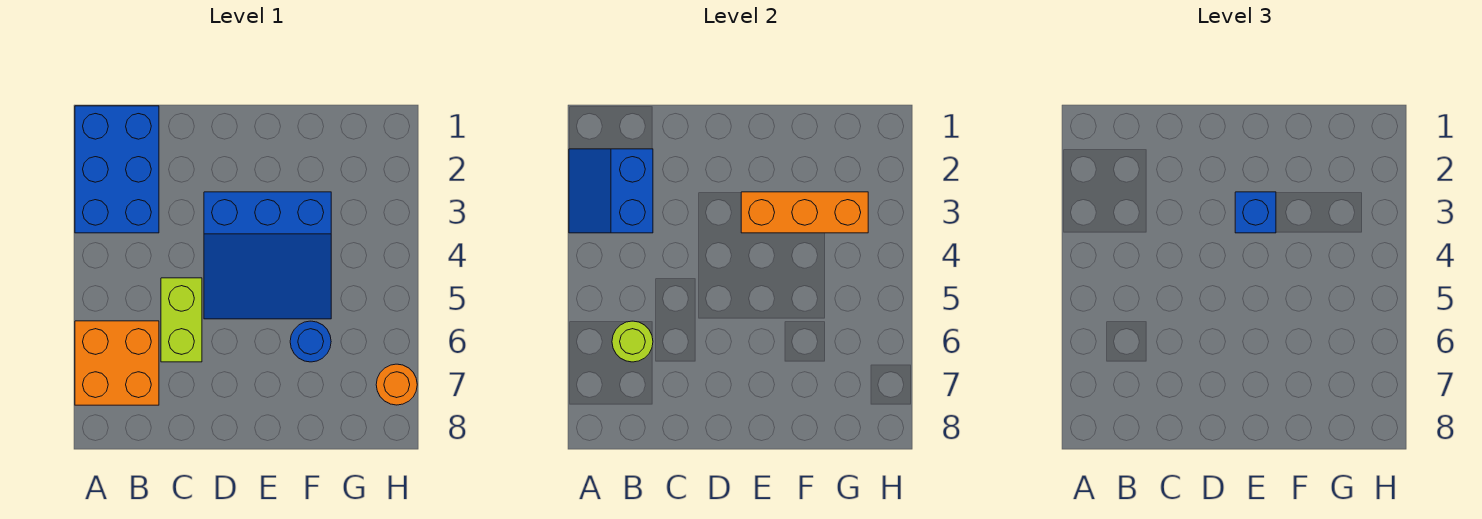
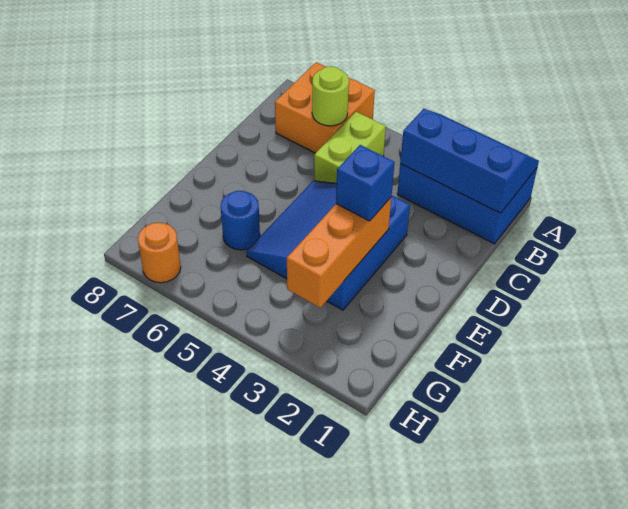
blue 2x2 slope [569,149,653,233] -> blue 2x3 slope [400,109,539,213]
lime 1x2 brick [161,278,202,362] -> lime 1x2 brick turned to [314,112,386,183]

